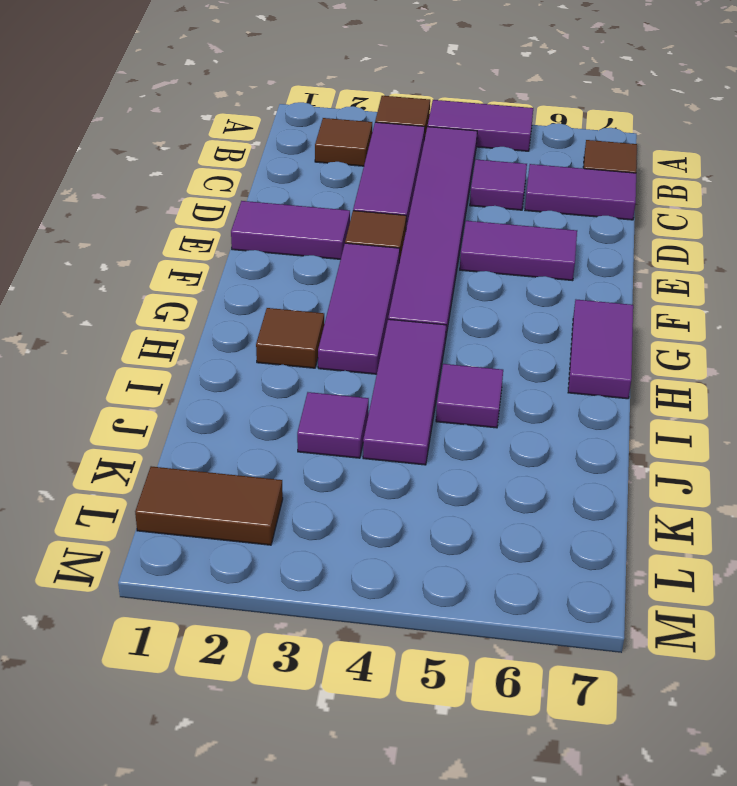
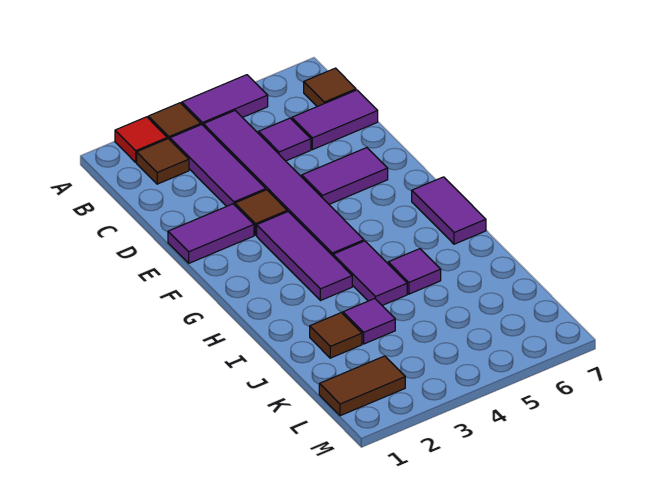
none -> red 1x1 tile [115,117,167,162]
brown 1x1 tile [256,308,324,368] -> brown 1x1 tile moved to [310,313,362,358]
purple 1x3 tile [363,319,446,465] -> purple 1x2 tile [333,241,407,305]

